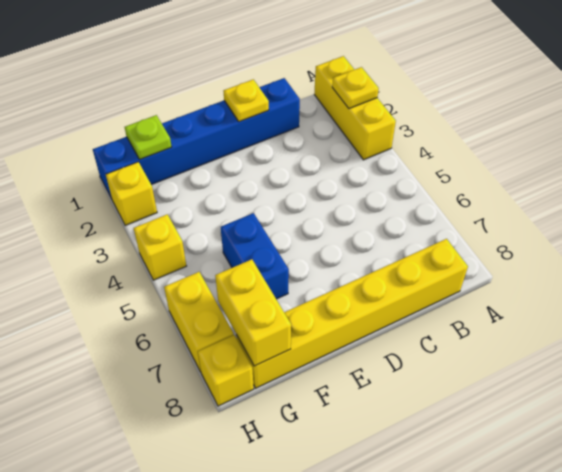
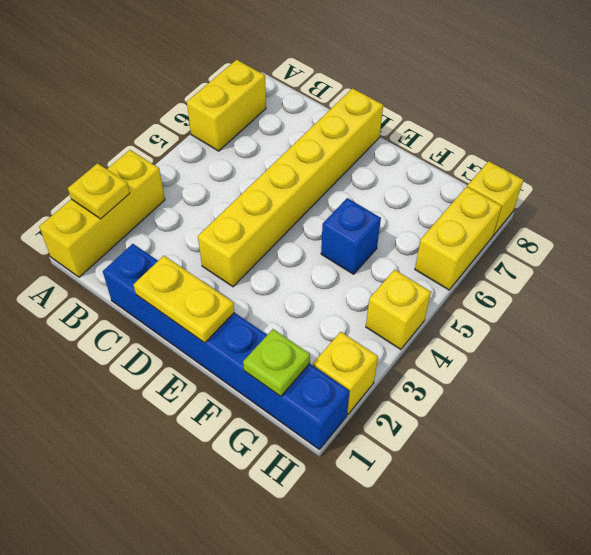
yellow 1x6 brick [236,239,468,388] -> yellow 1x6 brick turned to [198,88,383,287]
yellow 1x1 plate [224,79,269,122] -> yellow 1x2 plate [134,256,234,343]
blue 1x2 brick [221,213,289,299] -> blue 1x1 brick [321,198,381,274]
yellow 1x2 brick [215,259,291,366] -> yellow 1x2 brick moved to [187,60,266,151]

